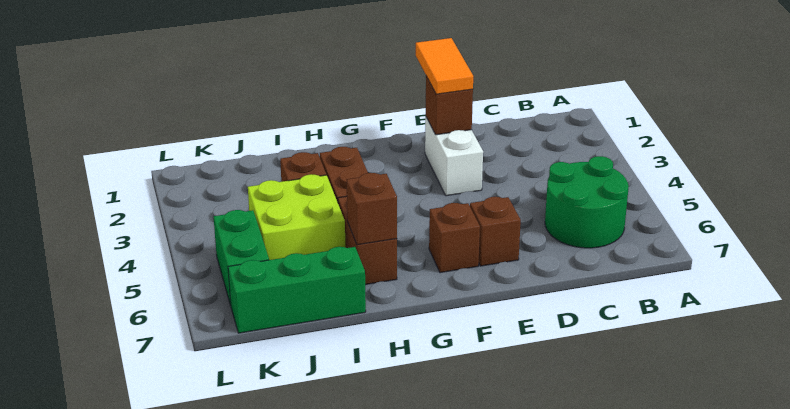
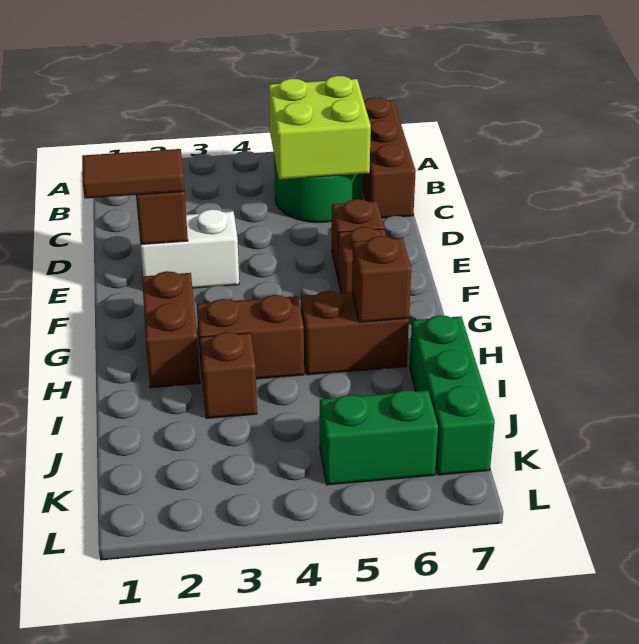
none -> brown 1x3 brick [363,97,416,218]
orange 1x2 tile [416,38,473,94] -> brown 1x2 tile [82,149,185,198]
none -> brown 1x2 brick [142,271,200,388]
lime 2x2 brick [248,174,345,260] -> lime 2x2 brick moved to [269,76,371,179]

